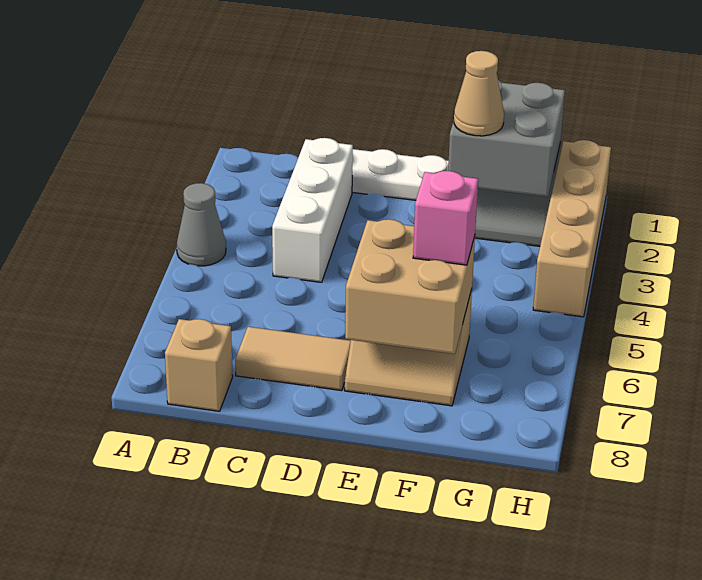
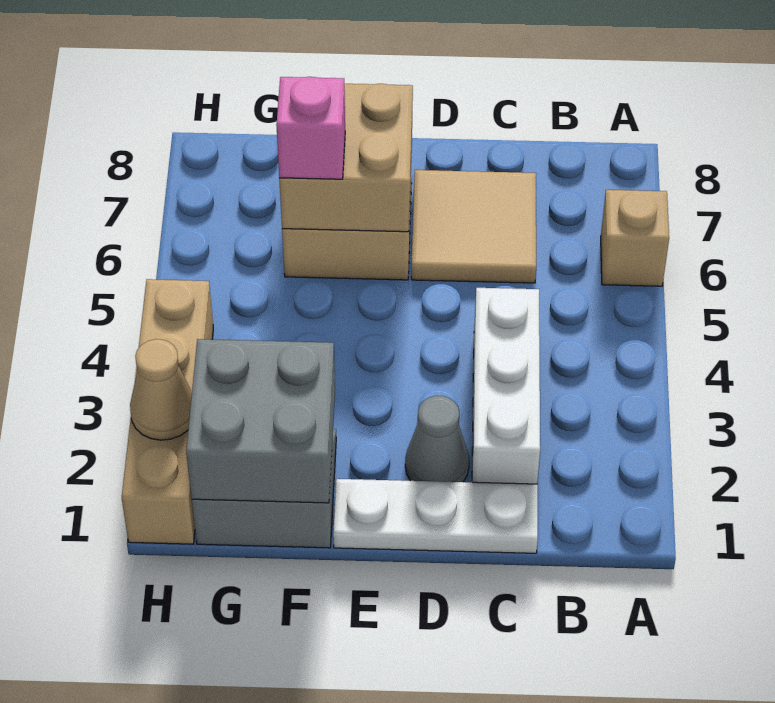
grey 1x1 cone [177,183,226,266] -> grey 1x1 cone moved to [405,396,469,482]
tan 1x1 brick [165,319,233,411] -> tan 1x1 brick moved to [601,190,669,286]
tan 1x2 tile [235,327,351,391] -> tan 2x2 tile [411,170,536,283]
tan 1x1 cone [454,51,504,136] -> tan 1x1 cone moved to [130,339,192,440]

